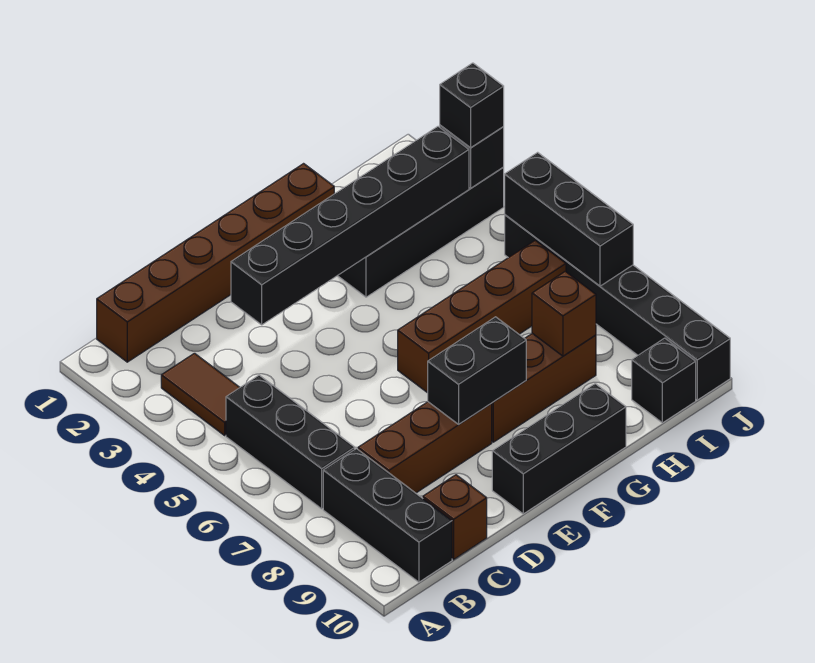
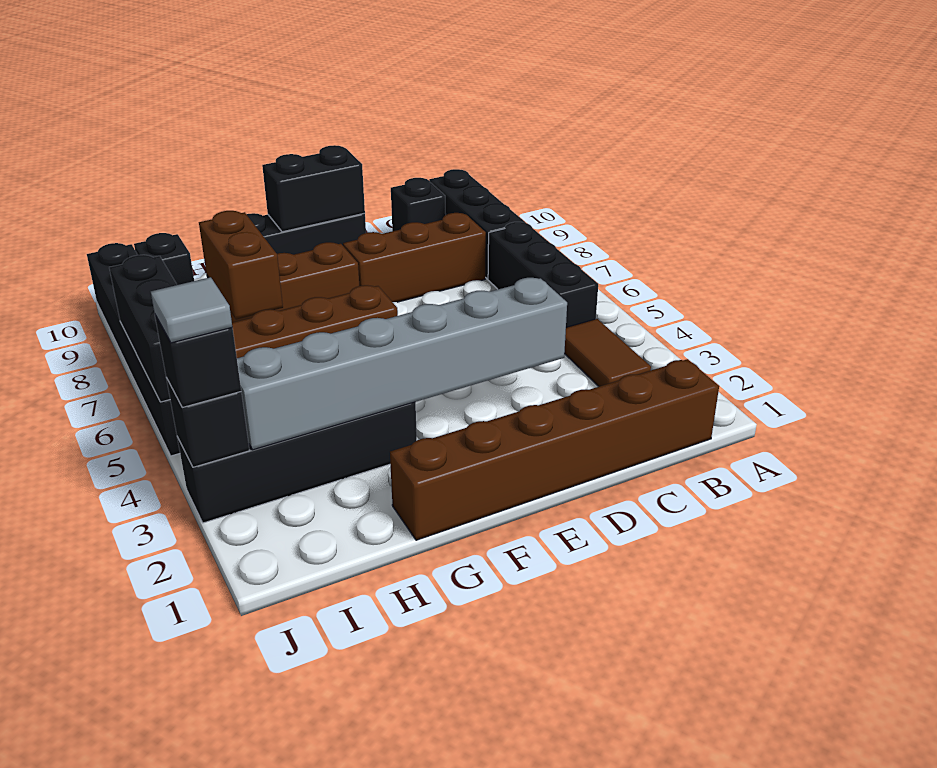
brown 1x1 brick [423,475,487,559] -> black 1x1 brick [391,178,446,231]
black 1x6 brick [231,127,469,325] -> grey 1x6 brick [237,278,567,450]
black 1x2 brick [428,317,526,424] -> black 1x2 brick moved to [262,145,365,232]
brown 1x1 brick [532,271,596,356] -> brown 1x2 brick [199,211,283,319]
none -> grey 1x1 tile [151,277,232,343]

